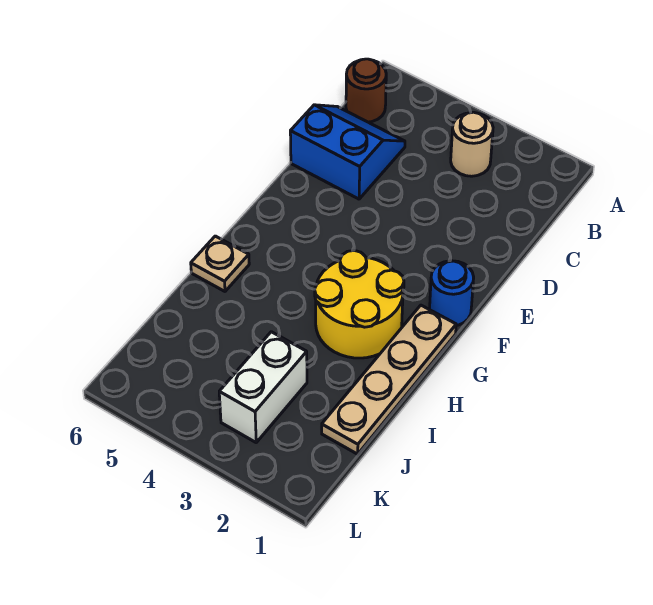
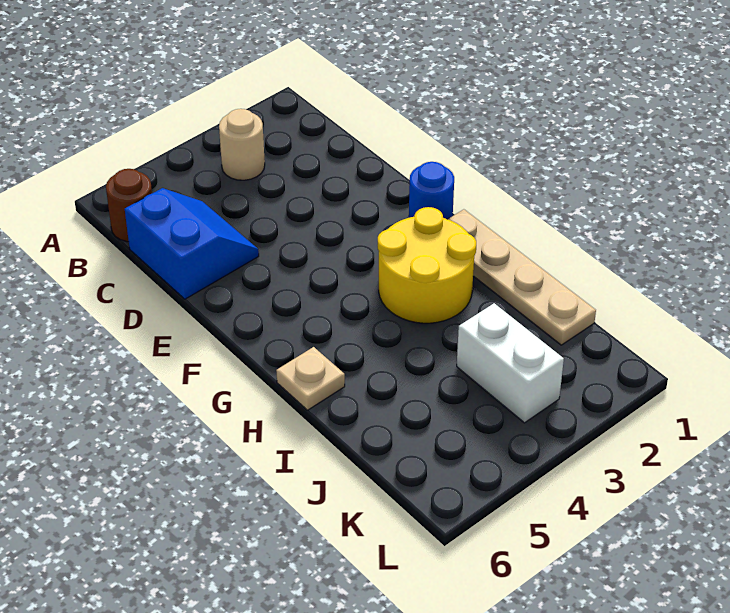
blue 2x2 slope [290,105,405,199] -> blue 2x2 slope turned to [125,188,259,299]

